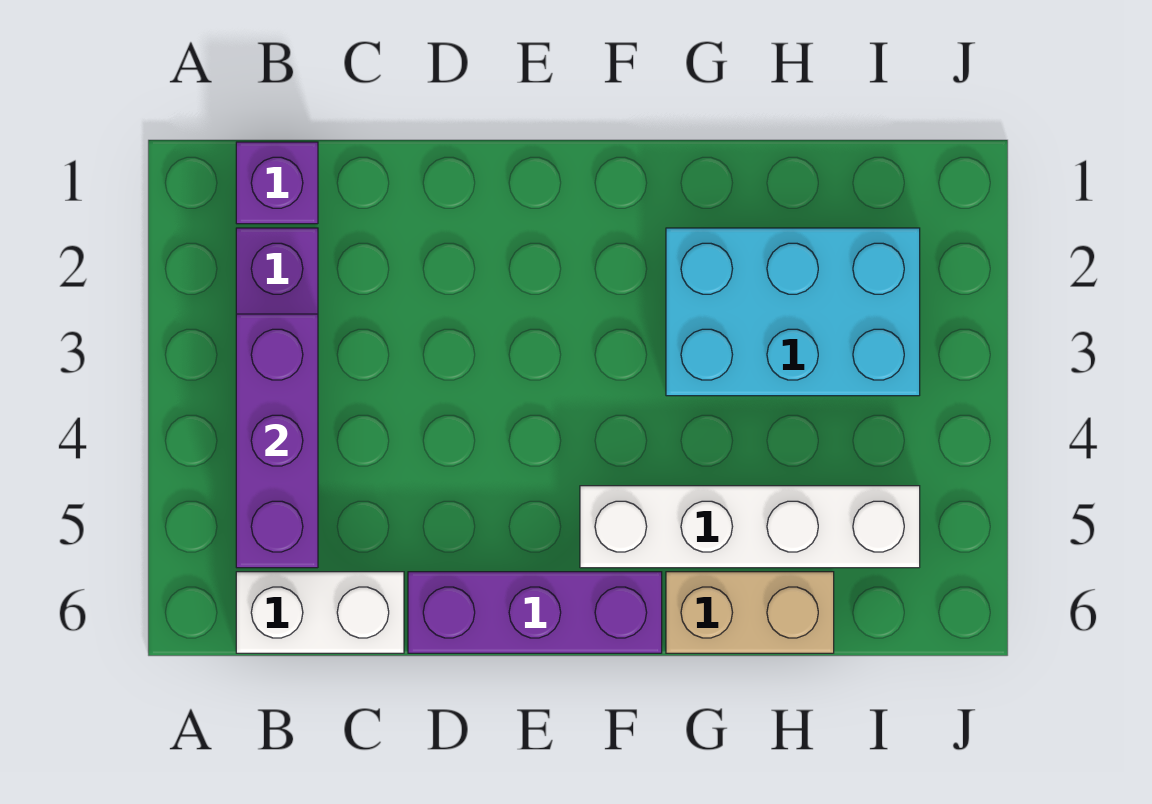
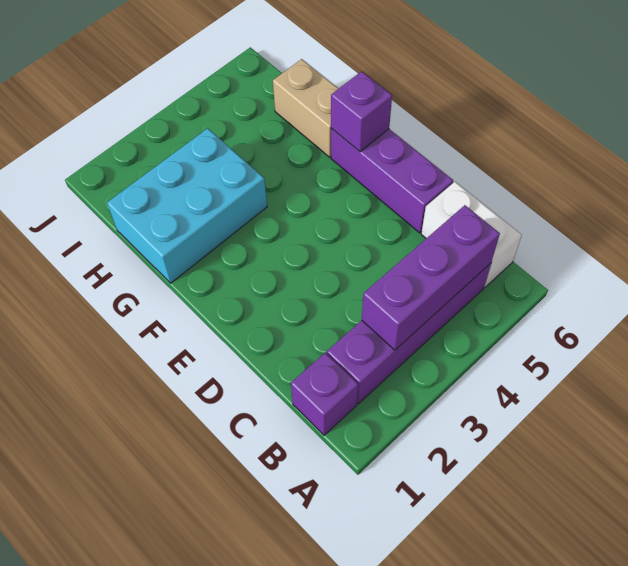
white 1x4 brick [580,486,920,568] -> none
none -> purple 1x1 brick [331,71,392,152]
cyan 2x3 brick [666,228,920,396] -> cyan 2x3 brick turned to [107,128,267,283]

